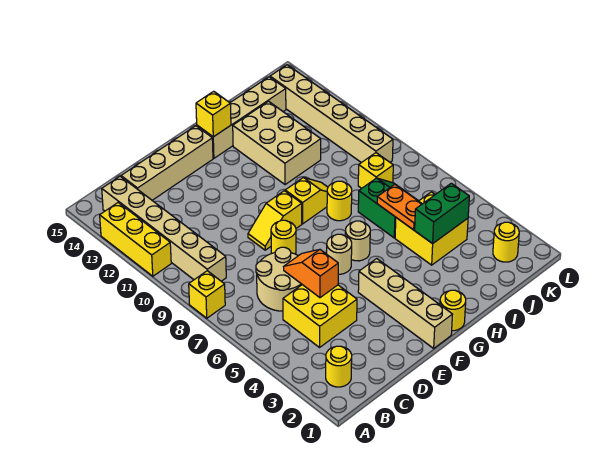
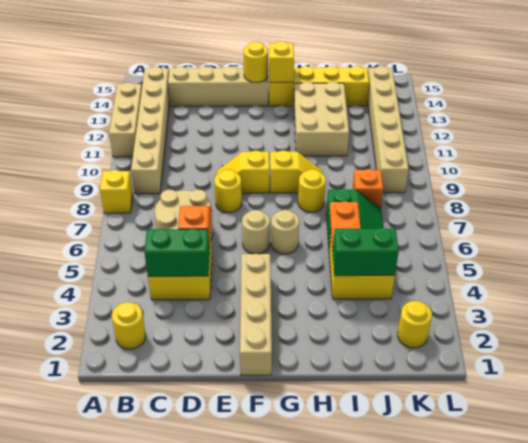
yellow 1x3 brick [100,203,171,276] -> tan 1x3 brick [109,82,142,157]
none -> green 1x2 brick [144,229,210,276]
yellow 1x1 round brick [440,290,466,331] -> yellow 1x1 round brick moved to [244,42,268,82]
tan 1x4 brick [197,77,286,158] -> yellow 1x4 brick [269,66,369,106]
yellow 1x1 brick [358,153,393,188] -> orange 1x1 brick [353,169,383,208]

